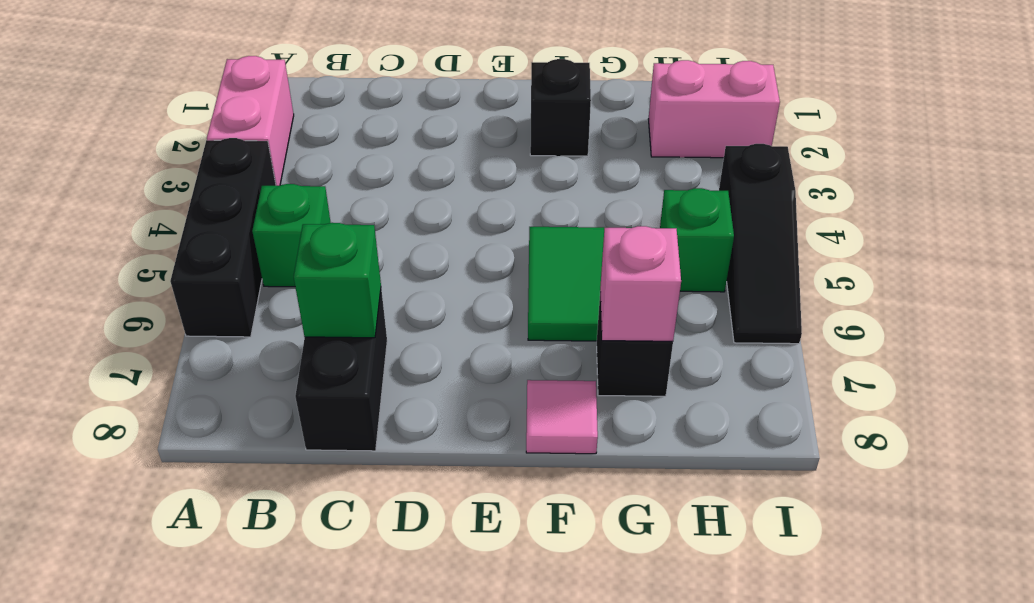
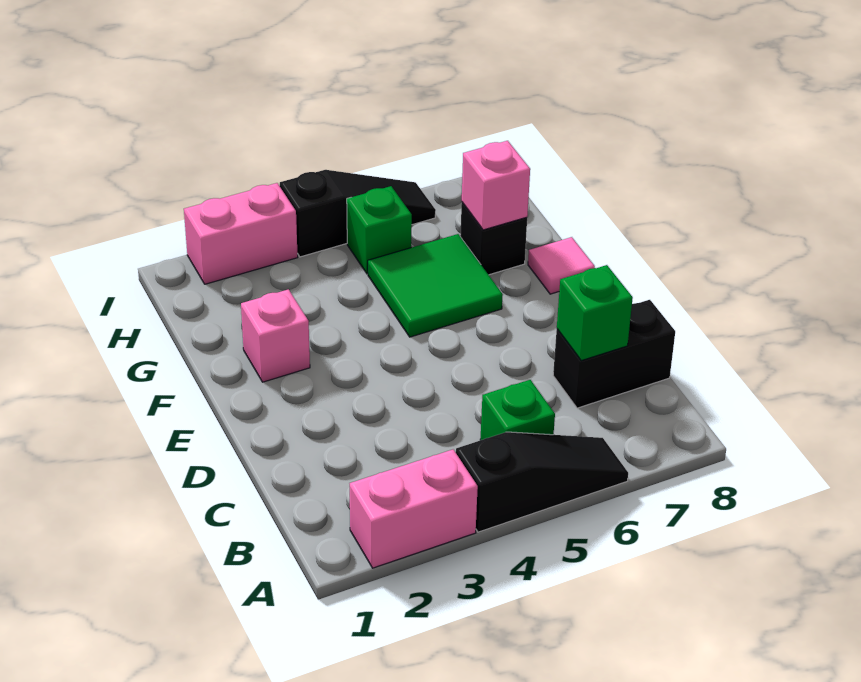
black 1x3 brick [170,138,276,337] -> black 1x3 slope [456,432,628,532]
black 1x1 brick [530,59,591,156] -> pink 1x1 brick [241,289,310,382]
pink 1x2 brick [648,60,780,158] -> pink 1x2 brick turned to [184,183,298,284]

